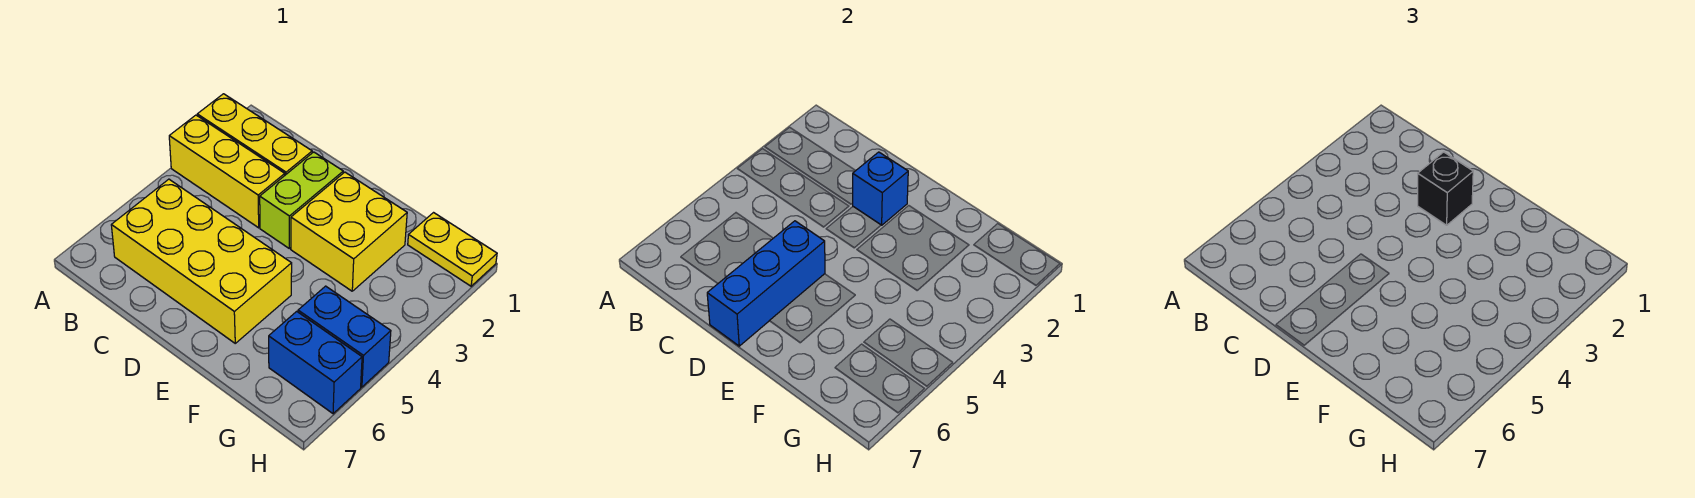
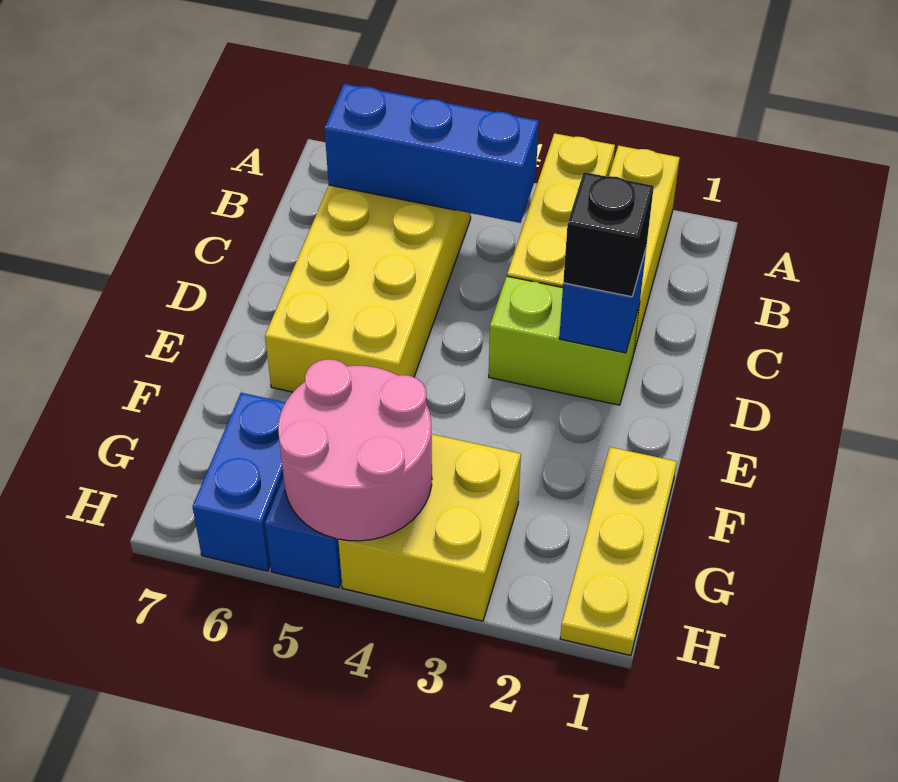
blue 1x3 brick [707,221,825,346] -> blue 1x3 brick moved to [325,84,539,223]
yellow 2x2 brick [291,172,407,291] -> yellow 2x2 brick moved to [338,434,521,621]
yellow 1x2 plate [408,213,497,286] -> yellow 1x3 plate [560,447,677,656]
none -> pink 2x2 round brick [278,359,432,541]

